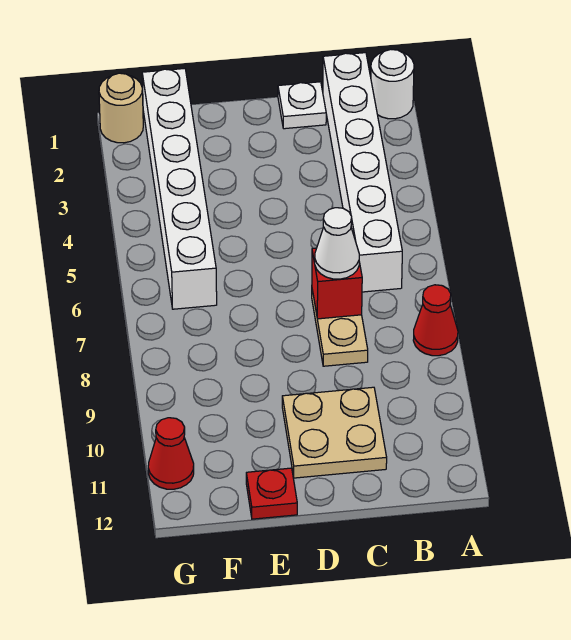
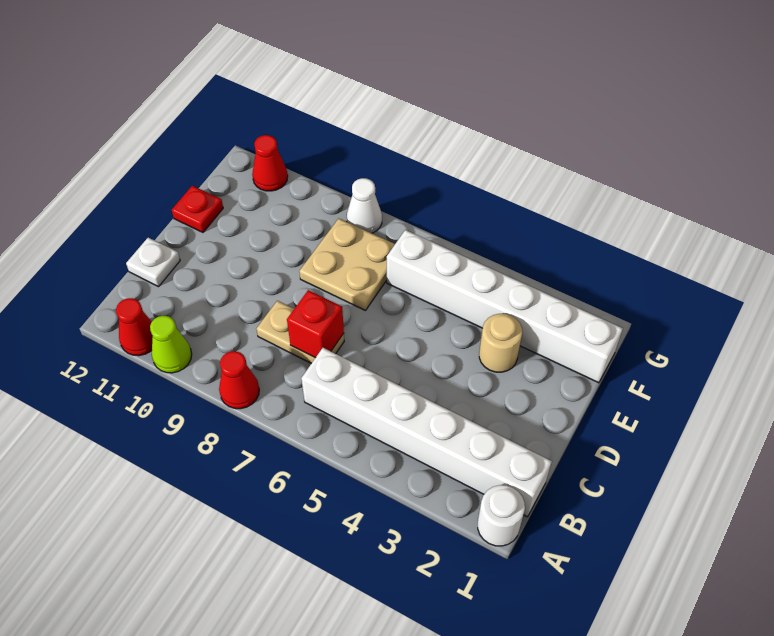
none -> lime 1x1 cone [150,316,192,373]
none -> red 1x1 cone [116,298,153,356]
white 1x1 plate [278,82,326,129] -> white 1x1 plate moved to [126,238,180,287]
white 1x1 cone [315,208,359,279] -> white 1x1 cone moved to [347,178,382,233]
tan 2x2 plate [282,387,387,478] -> tan 2x2 plate moved to [299,218,395,311]
tan 1x1 round brick [99,73,143,143] -> tan 1x1 round brick moved to [479,314,522,372]

